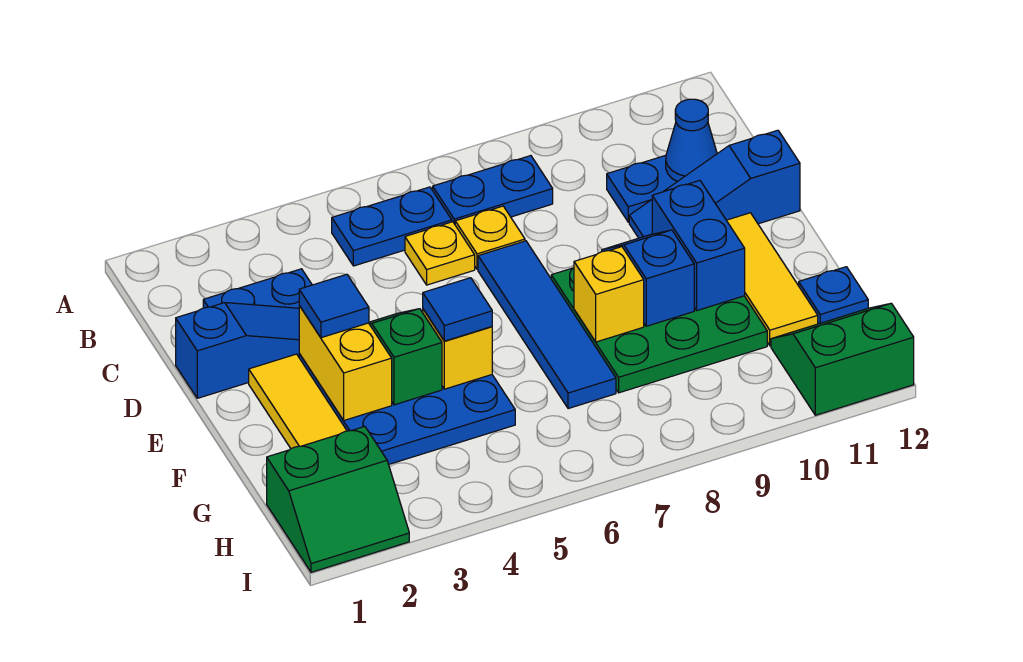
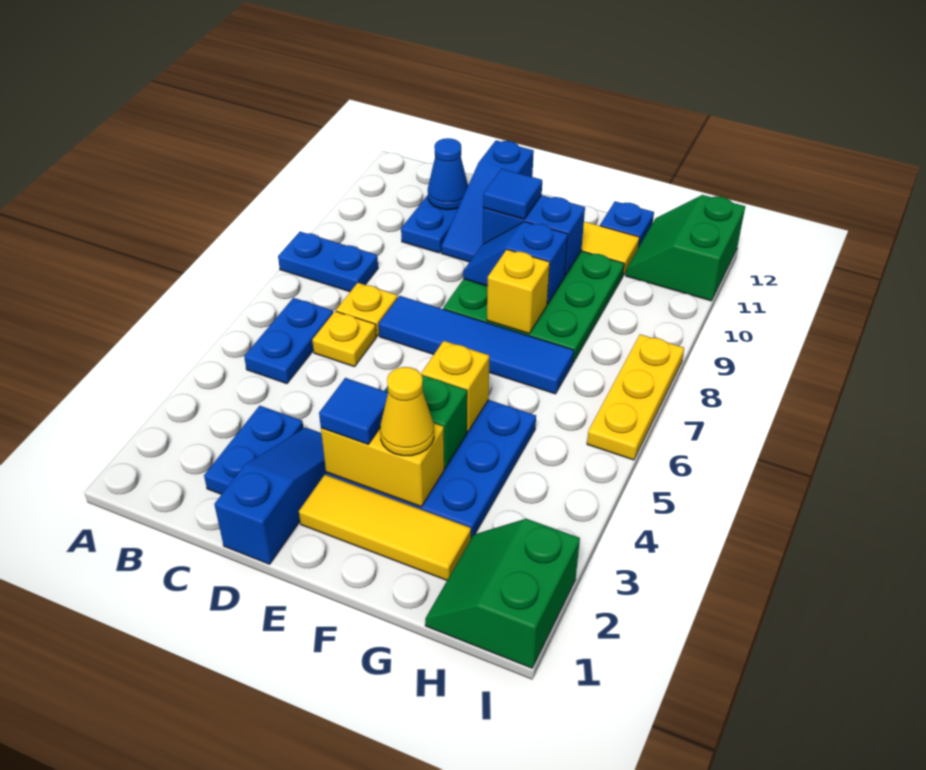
blue 1x2 plate [433,156,553,224] -> blue 1x2 plate turned to [278,232,378,292]
none -> yellow 1x1 cone [380,367,434,456]
blue 1x1 tile [423,278,492,341] -> blue 1x1 tile moved to [483,169,542,219]
green 2x2 slope [267,427,409,572] -> green 2x2 slope turned to [425,519,580,668]
none -> yellow 1x3 plate [587,334,684,460]

